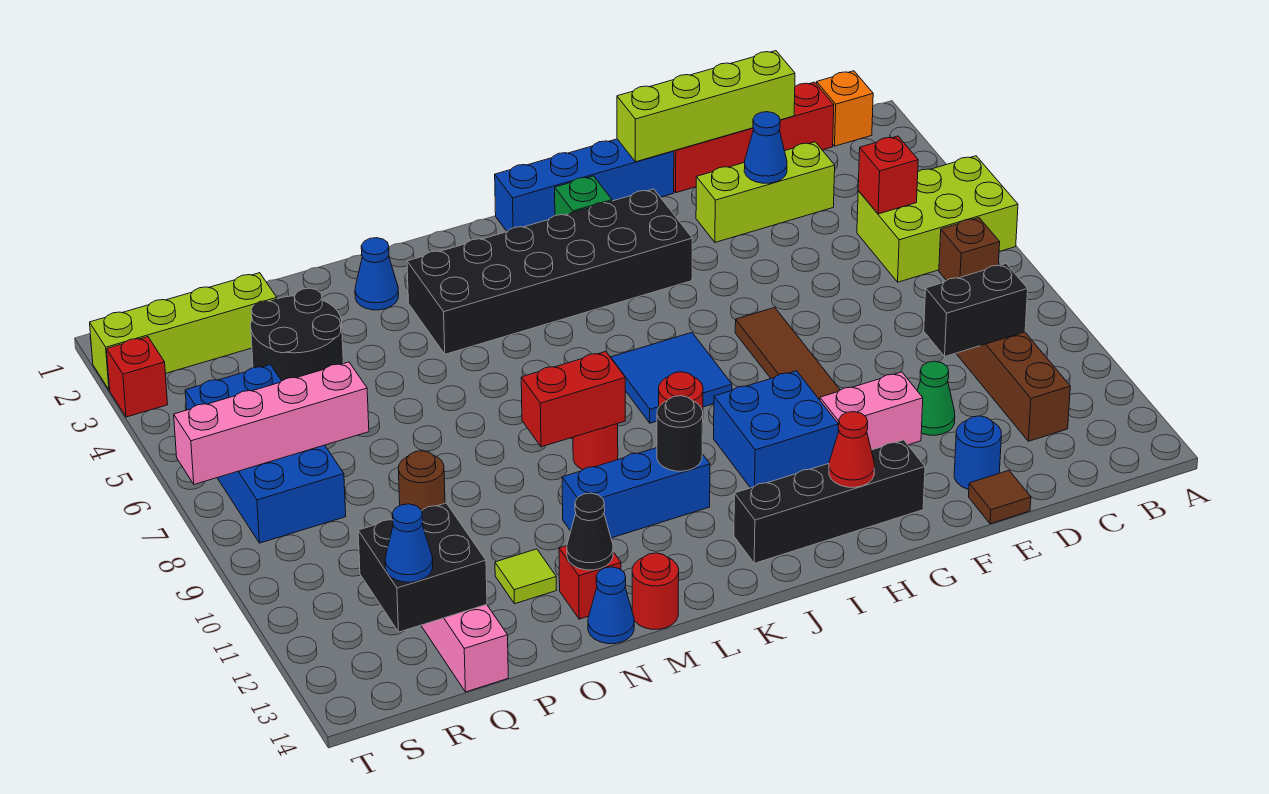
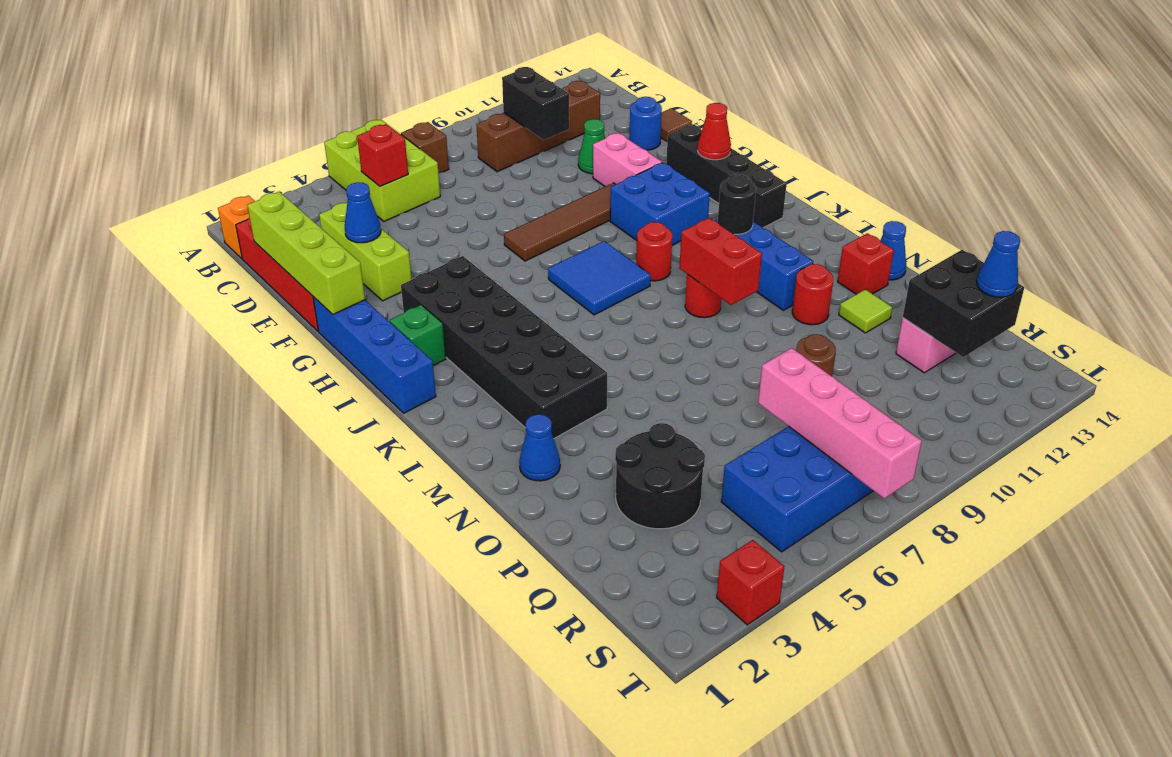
red 1x1 round brick [632,553,679,629] -> red 1x1 round brick moved to [792,264,833,325]
black 1x1 cone [567,493,613,570] -> none
lime 1x4 brick [90,273,277,390] -> none

